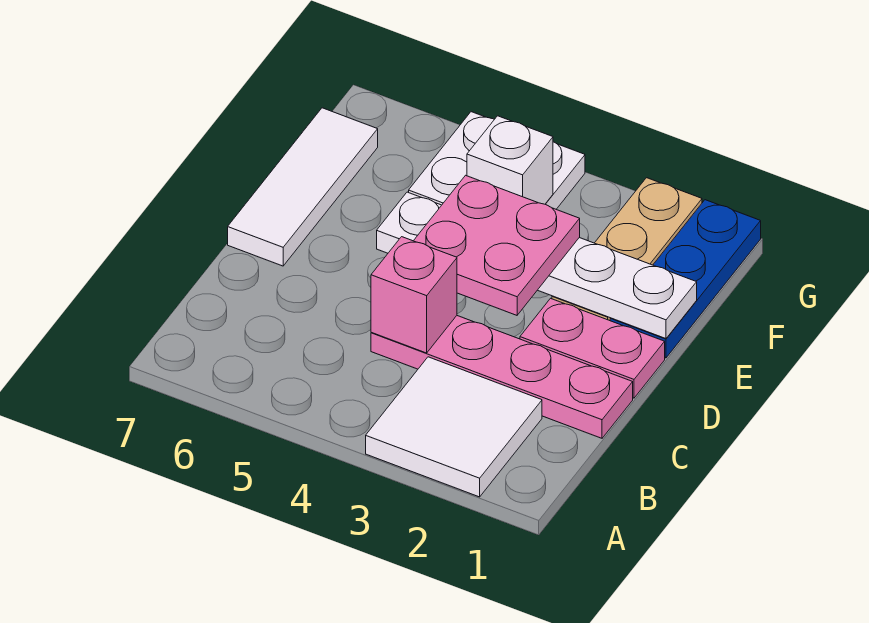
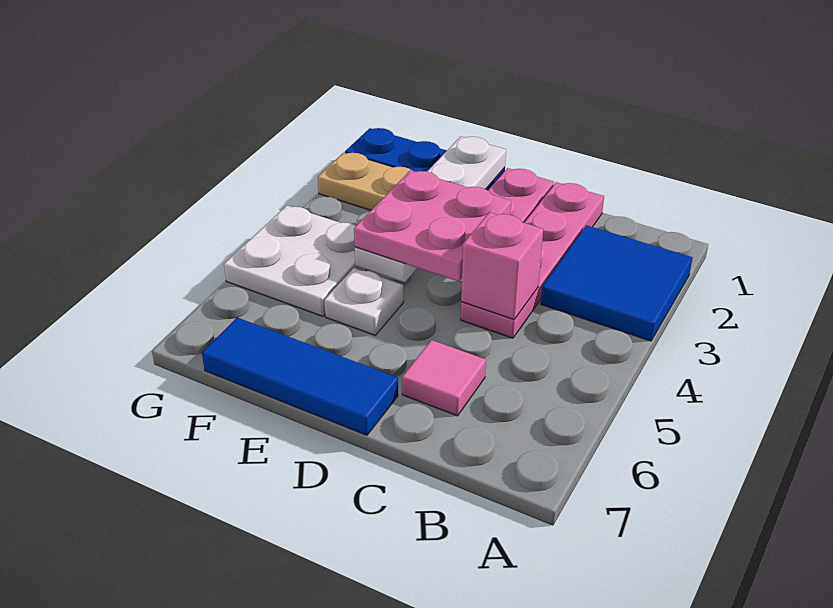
white 2x2 tile [366,357,542,497] -> blue 2x2 tile [541,225,693,341]
none -> pink 1x1 tile [402,340,486,416]
white 1x3 tile [228,108,378,266] -> blue 1x3 tile [202,318,398,435]
white 1x1 brick [467,116,553,204] -> none

